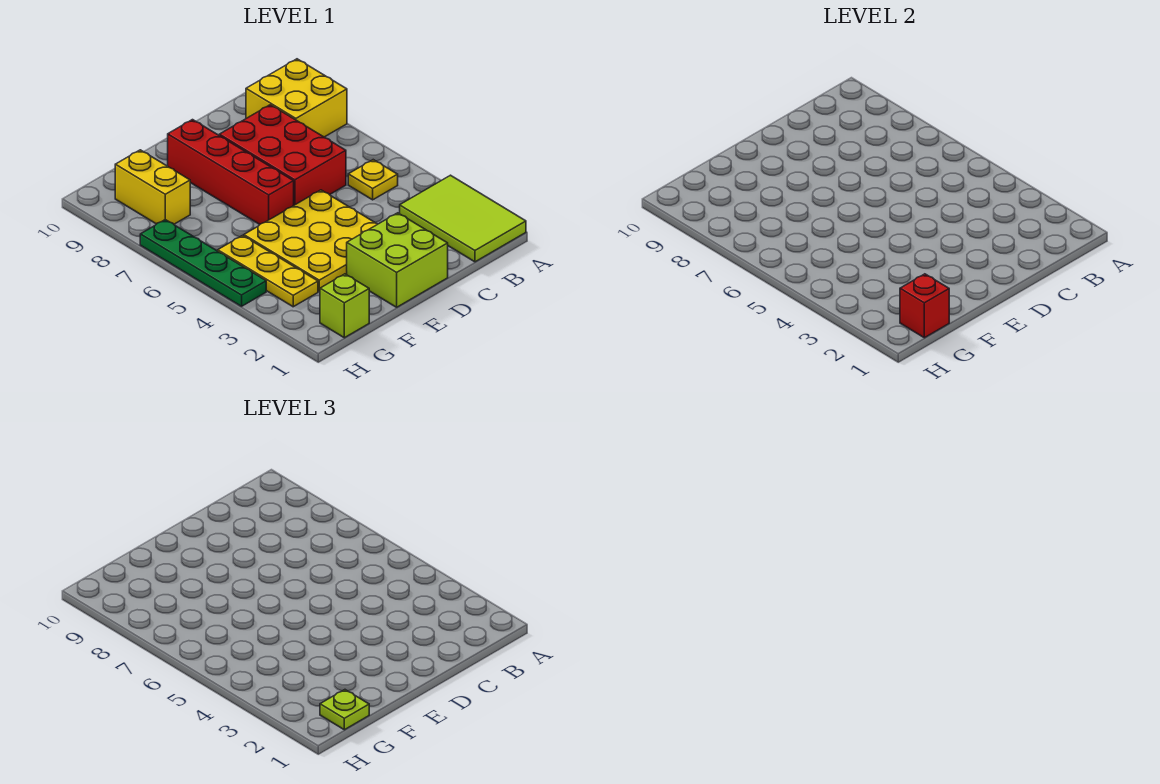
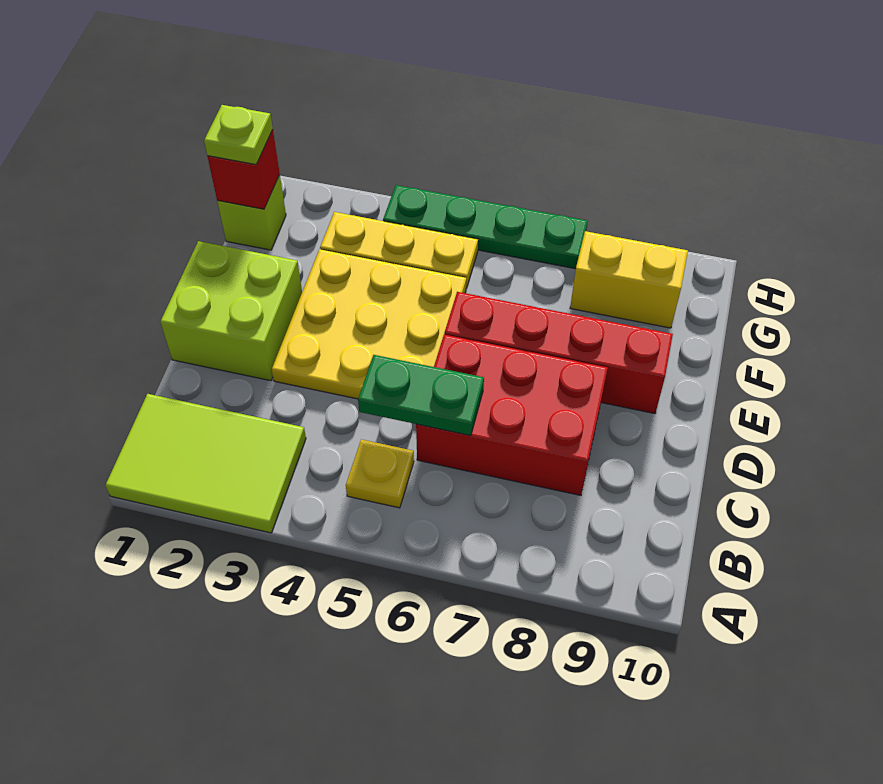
yellow 2x2 brick [246,59,347,137] -> none
none -> green 1x2 plate [358,355,484,435]

